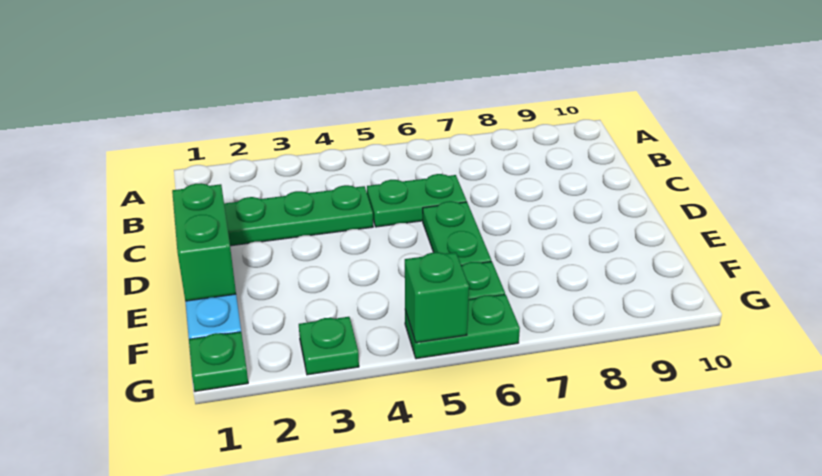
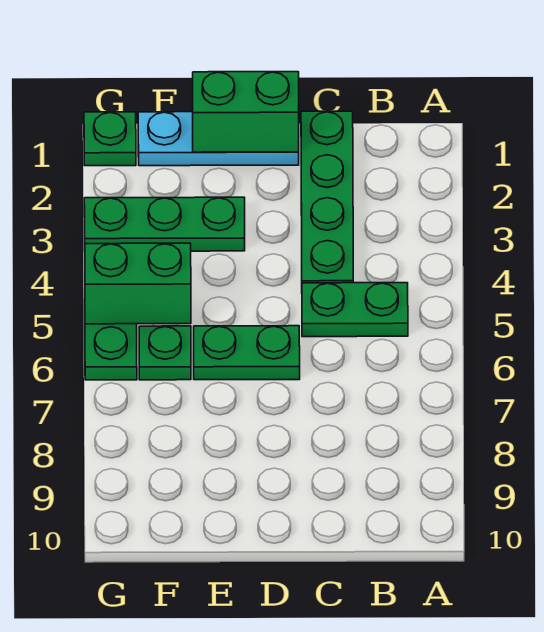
green 1x2 plate [367,174,467,227] -> green 1x2 plate turned to [302,283,408,337]
green 1x1 plate [299,317,359,375] -> green 1x3 plate [84,197,245,251]
green 1x1 brick [405,252,469,343] -> green 1x2 brick [85,243,191,324]

